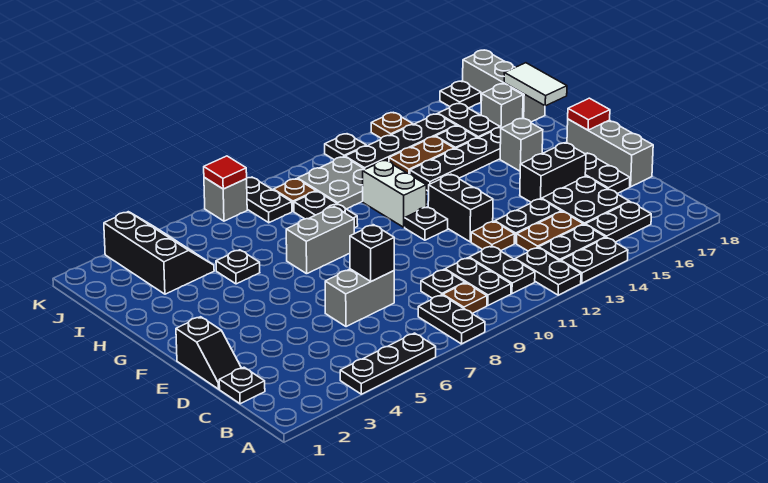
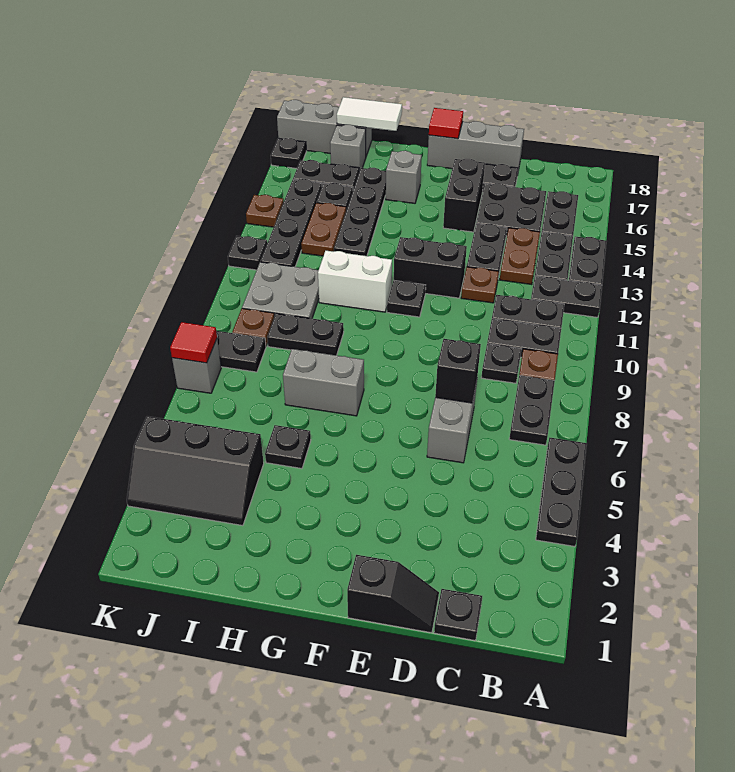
black 1x2 plate [418,295,485,344] -> black 1x2 plate turned to [509,375,555,445]
grey 1x2 brick [286,207,354,274] -> grey 1x2 brick turned to [283,349,364,416]
black 2x3 slope [104,212,214,294] -> black 2x3 slope turned to [127,416,264,526]

